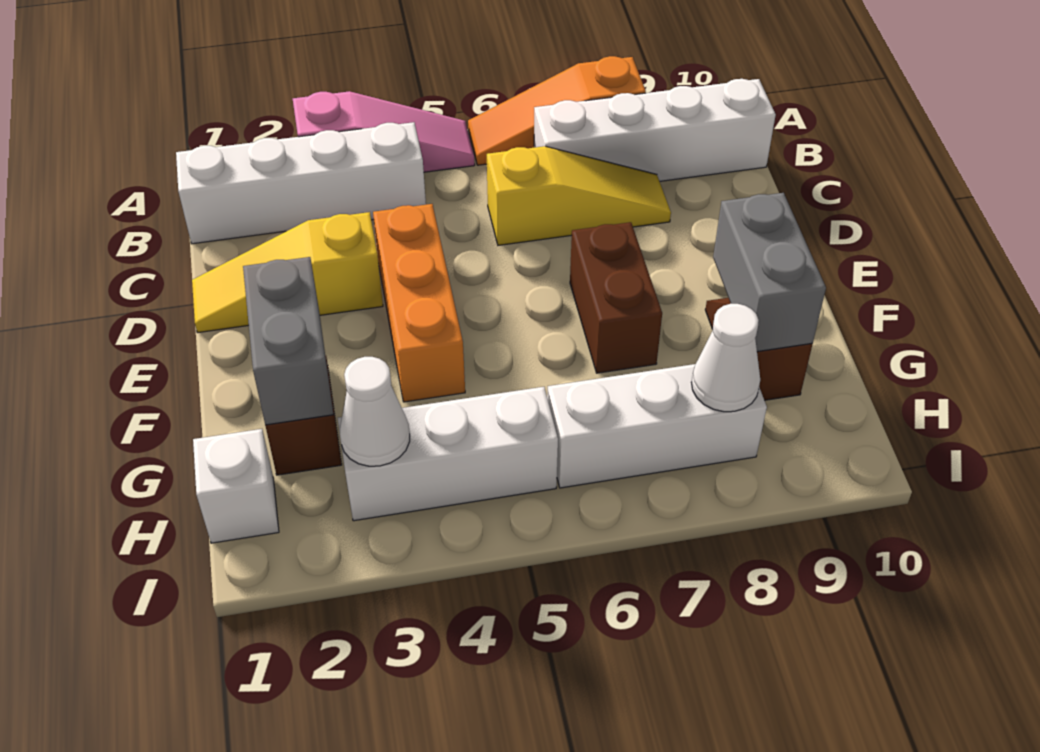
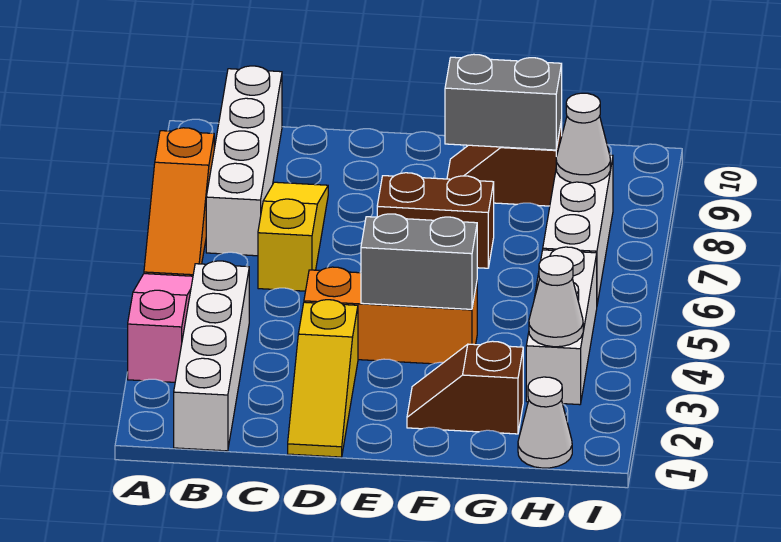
grey 1x2 brick [243,257,334,425] -> grey 1x2 brick moved to [361,214,477,309]
white 1x1 brick [193,429,279,543] -> white 1x1 cone [518,377,572,468]

